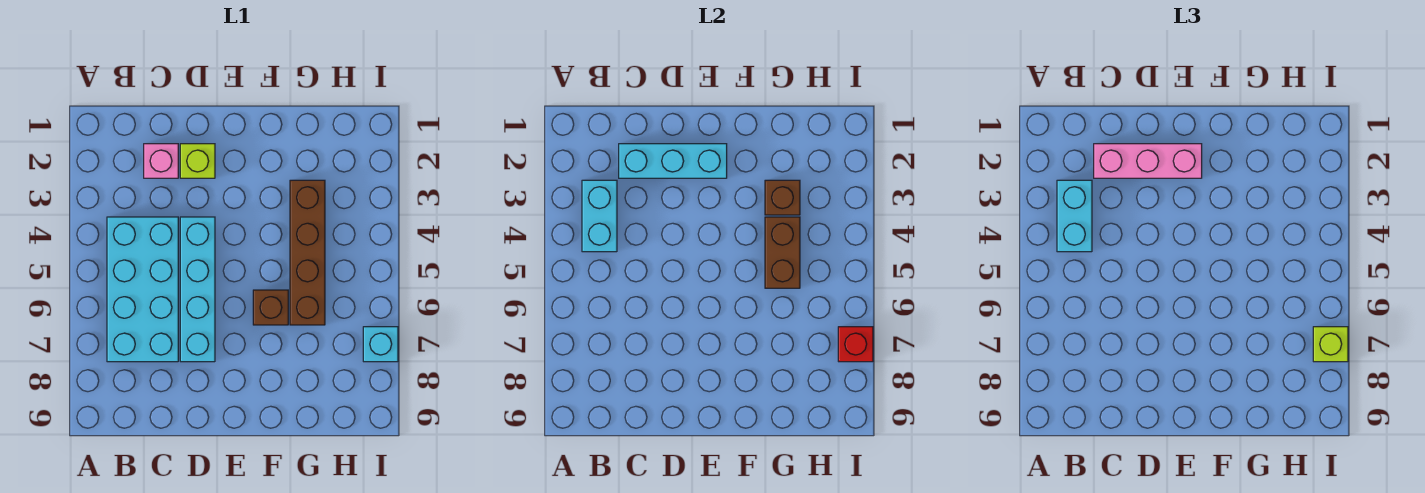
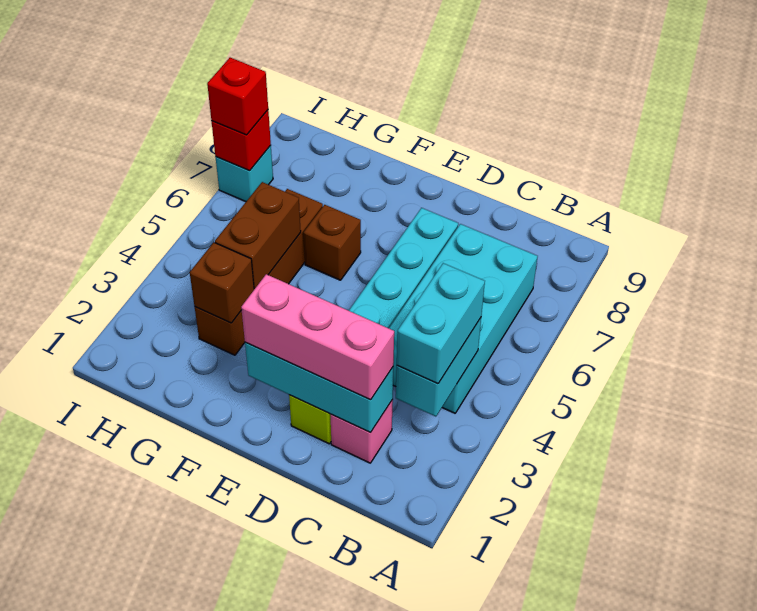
lime 1x1 brick [1313,327,1348,362] -> red 1x1 brick [207,58,268,135]

